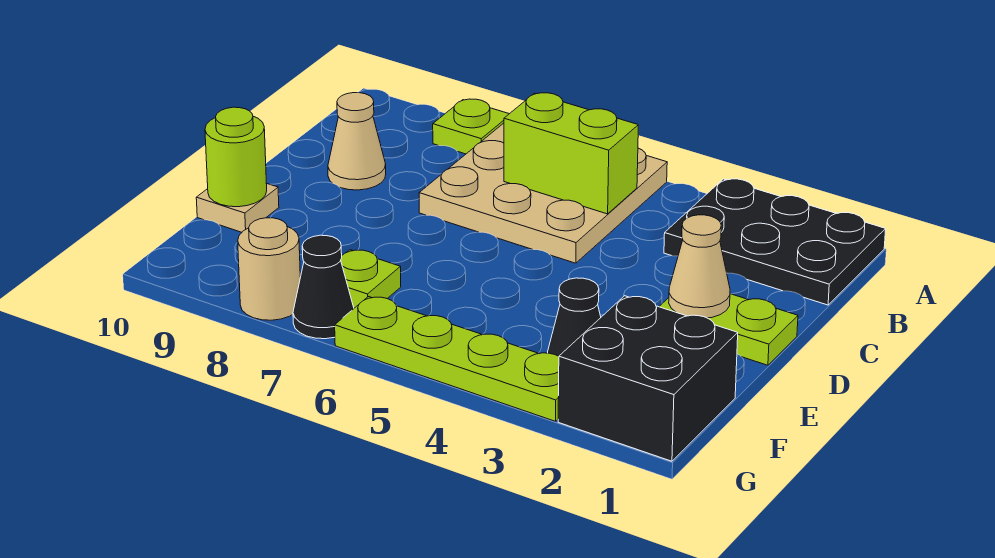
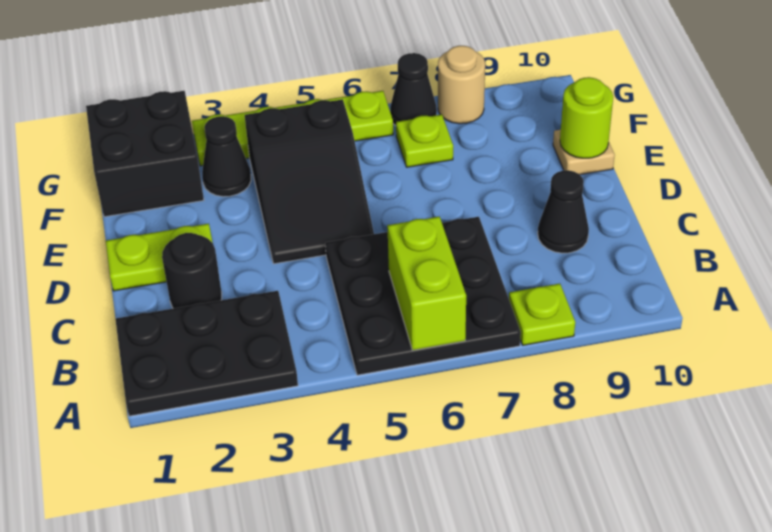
tan 3x3 plate [419,123,667,263] -> black 3x3 plate [325,217,521,375]
lime 1x2 brick [504,93,638,214] -> lime 1x2 brick turned to [387,216,466,350]
none -> black 1x1 round brick [162,233,222,308]
tan 1x1 cone [328,93,386,190] -> black 1x1 cone [538,170,589,253]
tan 1x1 cone [669,215,730,318] -> none
none -> black 2x3 slope [245,99,374,264]

